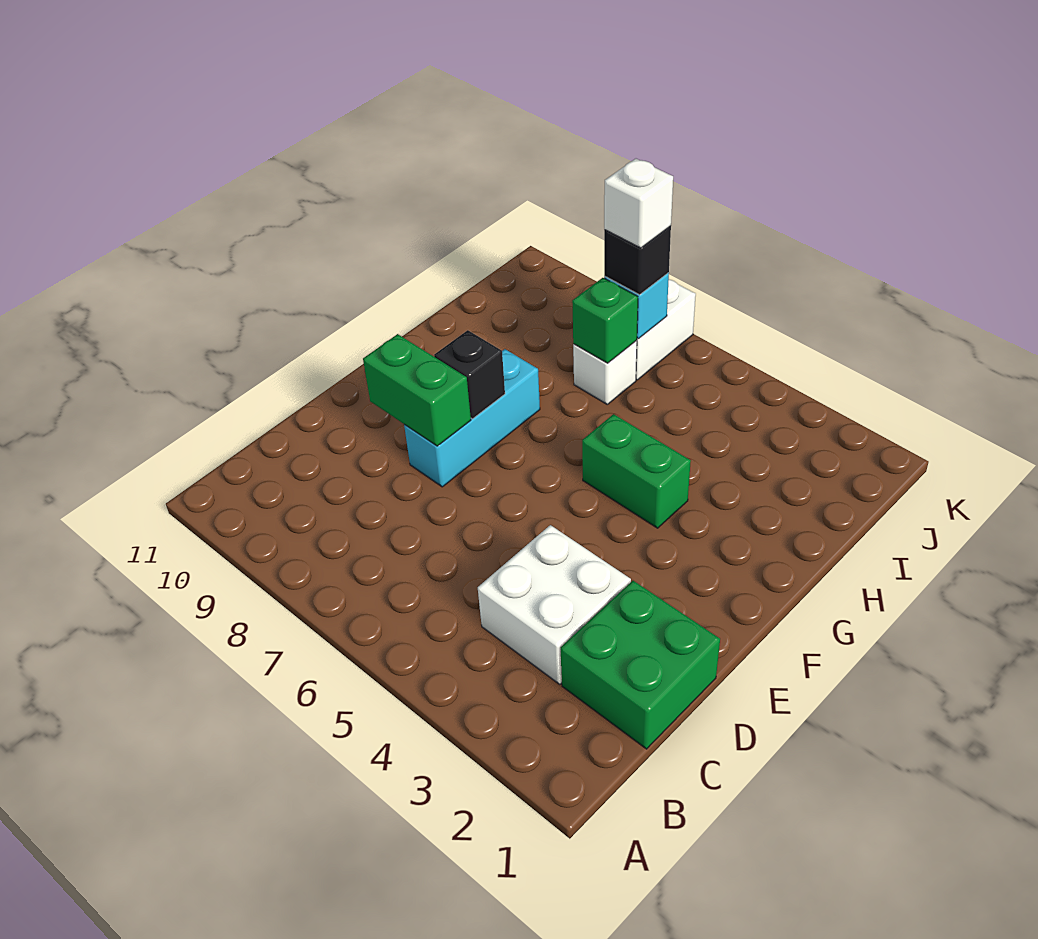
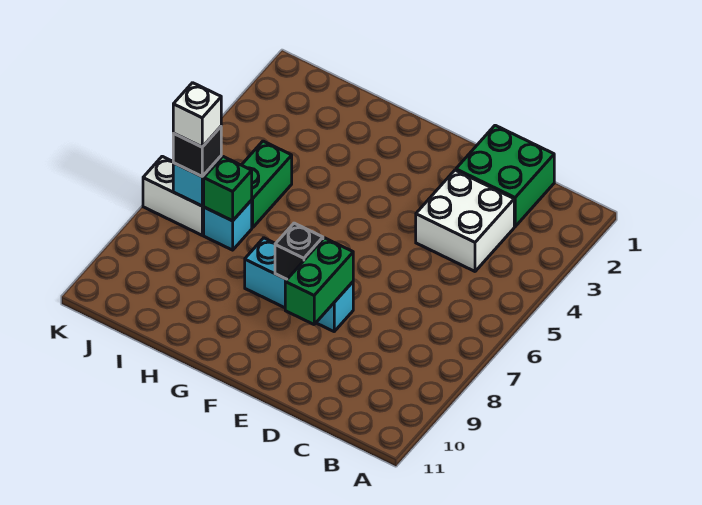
green 1x2 brick [582,414,691,528] -> green 1x2 brick moved to [242,141,292,228]
white 1x1 brick [573,340,637,404] -> cyan 1x1 brick [204,200,252,250]

